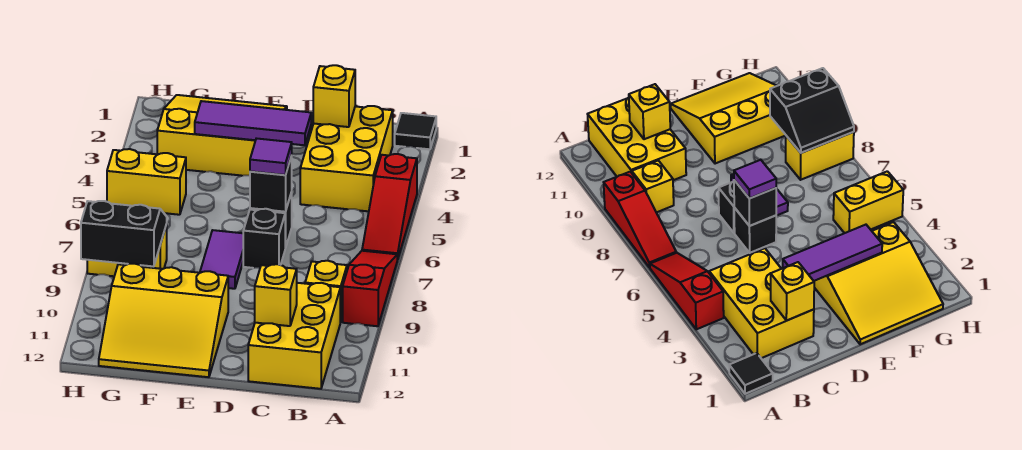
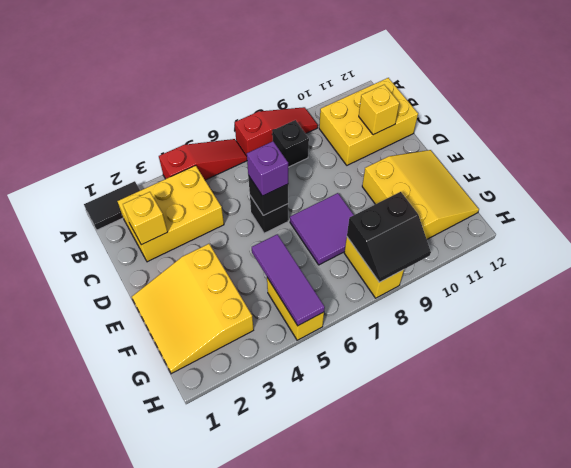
black 1x1 tile [395,113,436,149] -> black 1x2 tile [84,181,140,230]
red 1x3 slope [343,251,397,326] -> red 1x3 slope turned to [235,107,318,156]
yellow 1x1 brick [305,261,347,322] -> none
purple 1x3 tile [195,101,311,145] -> purple 1x3 tile moved to [252,234,325,326]
purple 1x1 tile [250,138,292,175] -> purple 1x1 brick [247,141,288,196]
black 1x1 brick [243,209,285,268] -> black 1x1 brick moved to [272,120,309,167]
purple 1x2 tile [200,230,243,289] -> purple 2x2 tile [290,193,354,265]
black 2x2 slope [81,201,167,266] -> black 2x2 slope turned to [347,192,431,282]

